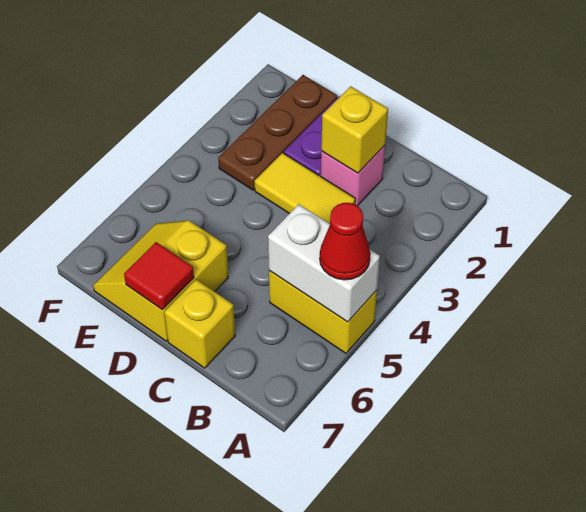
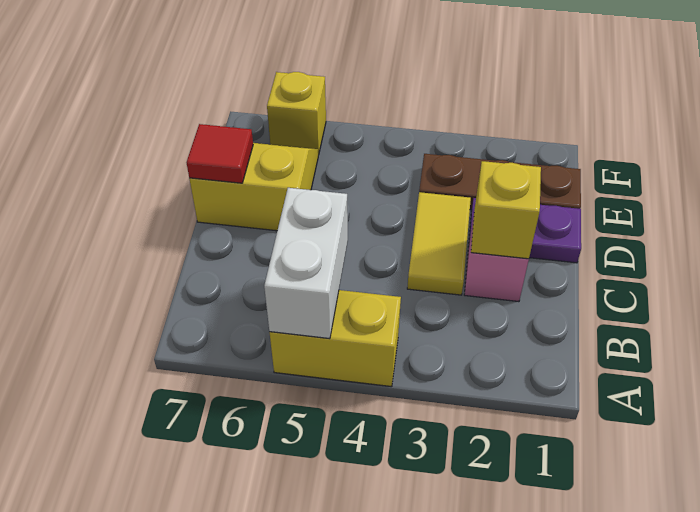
yellow 1x2 brick [269,271,377,353] -> yellow 1x2 brick turned to [269,290,401,387]
red 1x1 cone [320,203,370,280] -> none
yellow 1x1 brick [164,280,235,368] -> yellow 1x1 brick moved to [267,72,326,155]

